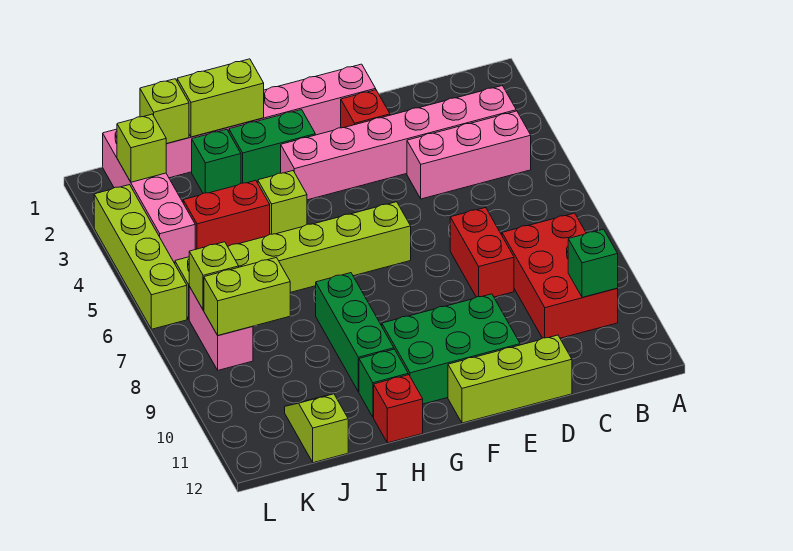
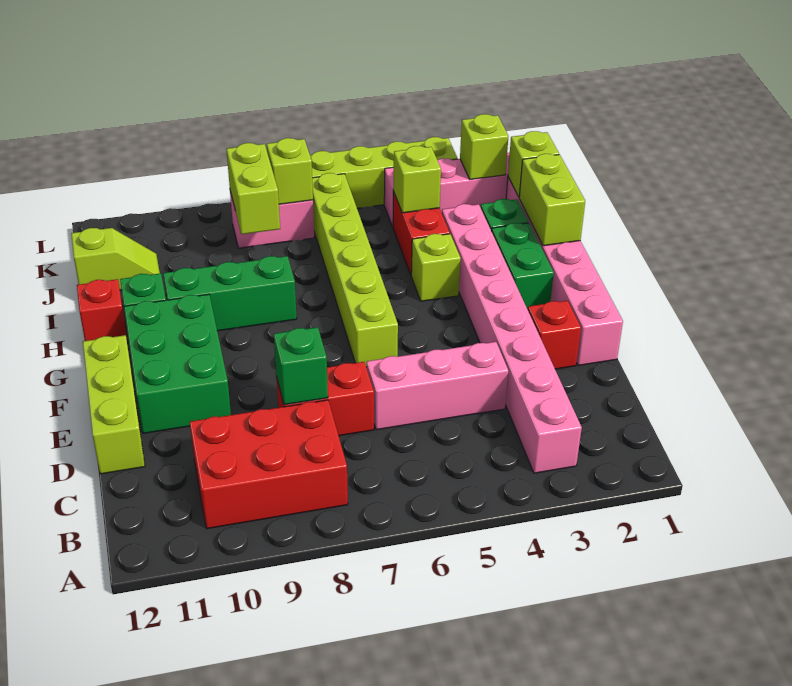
pink 1x6 brick [281,86,516,200] -> pink 1x8 brick [442,204,582,473]
pink 1x3 brick [407,111,531,199] -> pink 1x3 brick turned to [366,342,508,430]
green 1x1 brick [568,229,618,298] -> green 1x1 brick moved to [274,327,328,405]
none -> lime 1x1 brick [393,146,441,213]

